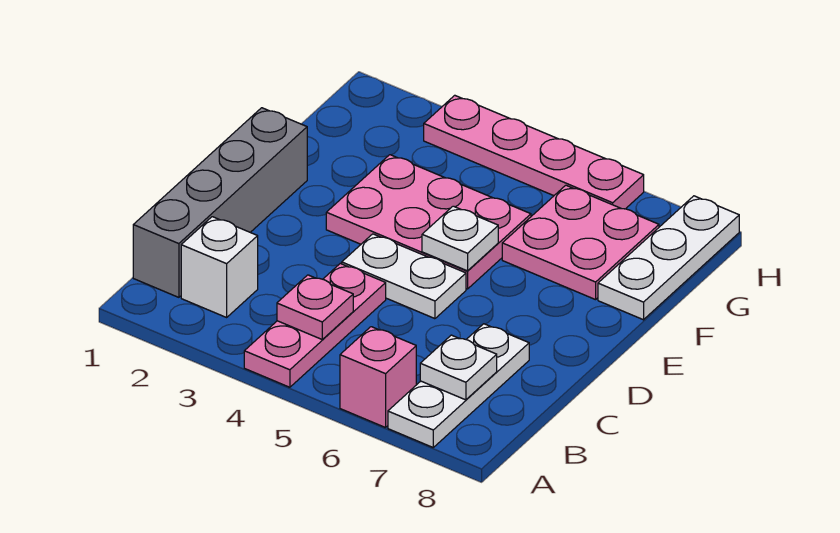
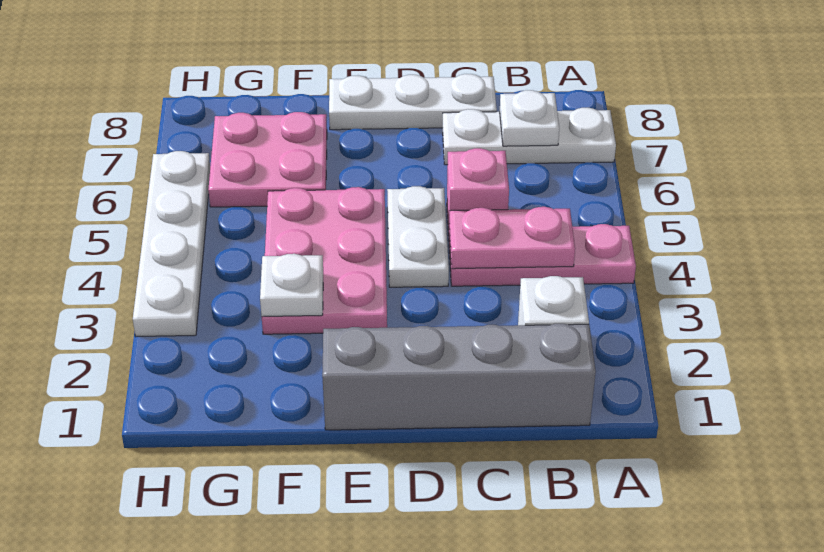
pink 1x1 brick [340,327,416,428] -> pink 1x1 brick moved to [447,148,509,236]
pink 1x1 plate [277,275,353,339] -> pink 1x2 plate [449,207,575,269]
white 1x1 plate [422,206,498,271] -> white 1x1 plate moved to [260,254,323,317]
white 1x3 plate [598,196,739,320] -> white 1x3 plate moved to [329,74,497,130]
pink 1x4 plate [424,95,644,209] -> white 1x4 plate [133,151,210,337]

